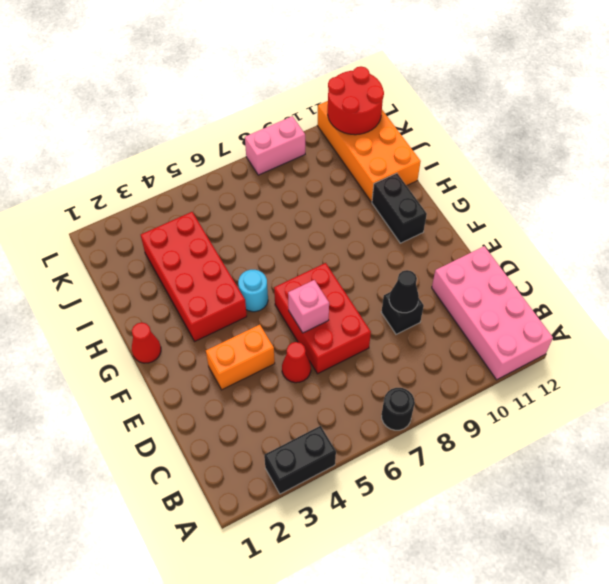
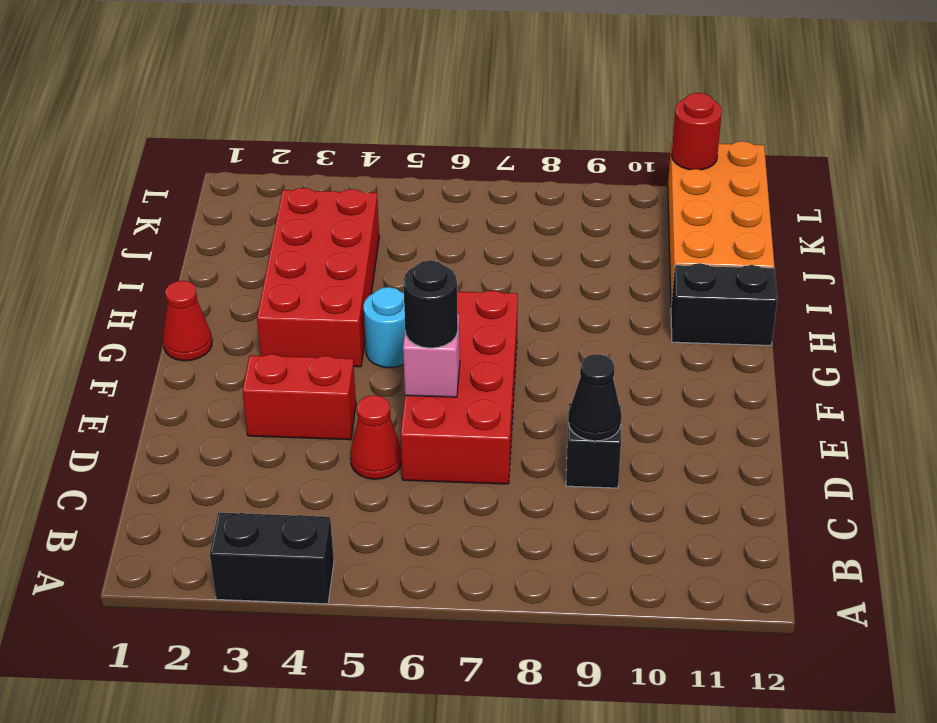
black 1x1 round brick [382,388,415,430] -> black 1x1 round brick moved to [403,260,458,348]
pink 2x4 brick [432,246,553,380] -> none
red 2x3 brick [274,263,371,374] -> red 2x4 brick [401,290,518,484]
orange 1x2 brick [206,324,275,390] -> red 1x2 brick [242,354,356,440]
black 1x2 brick [372,173,427,243] -> black 1x2 brick turned to [671,263,777,346]
red 2x2 round brick [328,66,384,135] -> red 1x1 round brick [672,93,722,170]
pink 1x2 brick [245,116,305,175] -> none

